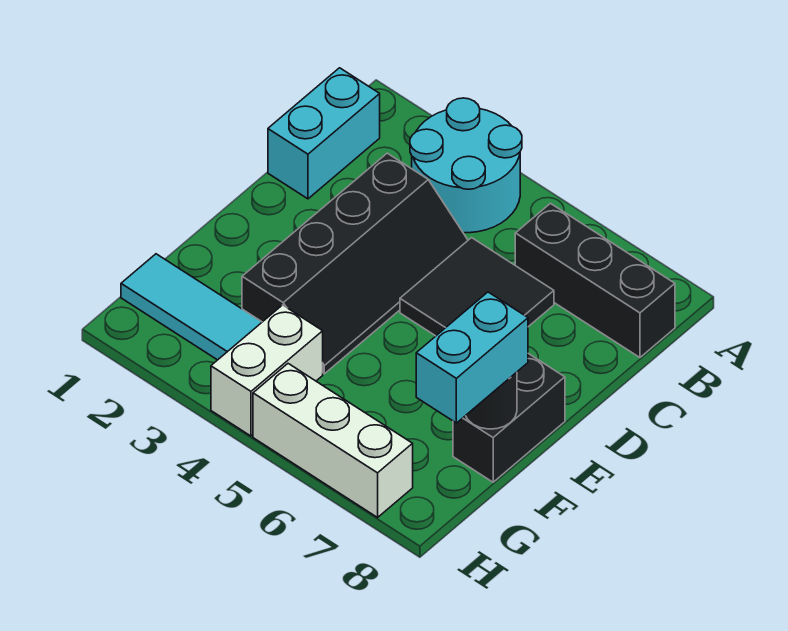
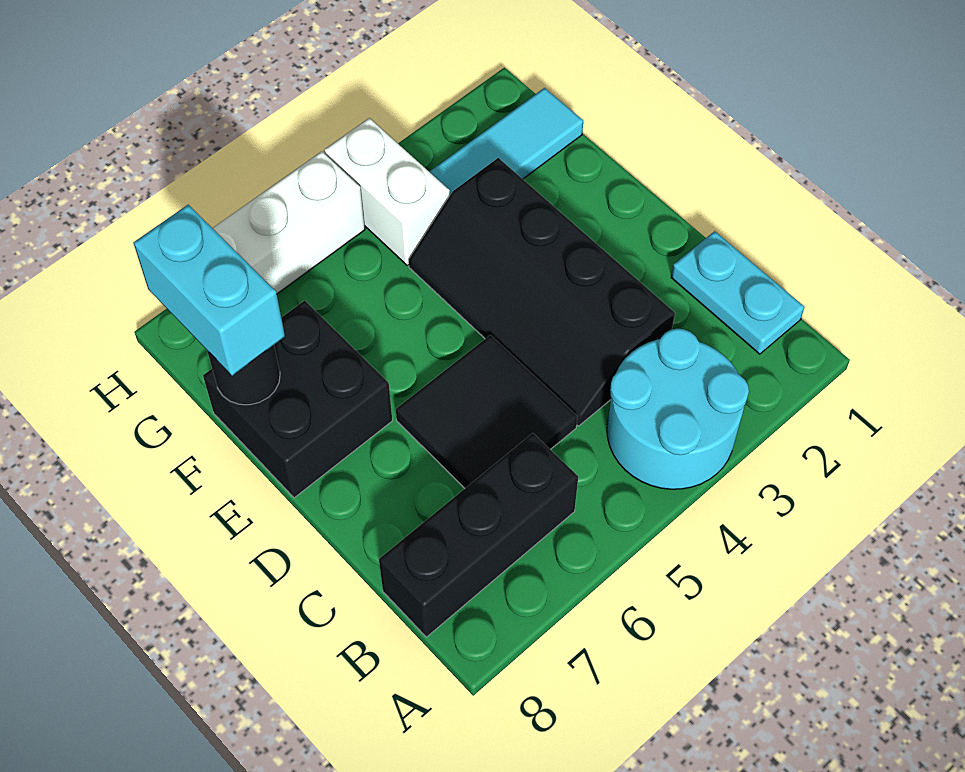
cyan 1x2 brick [268,68,380,199] -> cyan 1x2 plate [671,231,804,354]
black 1x2 brick [453,354,565,482] -> black 2x2 brick [203,300,392,498]

